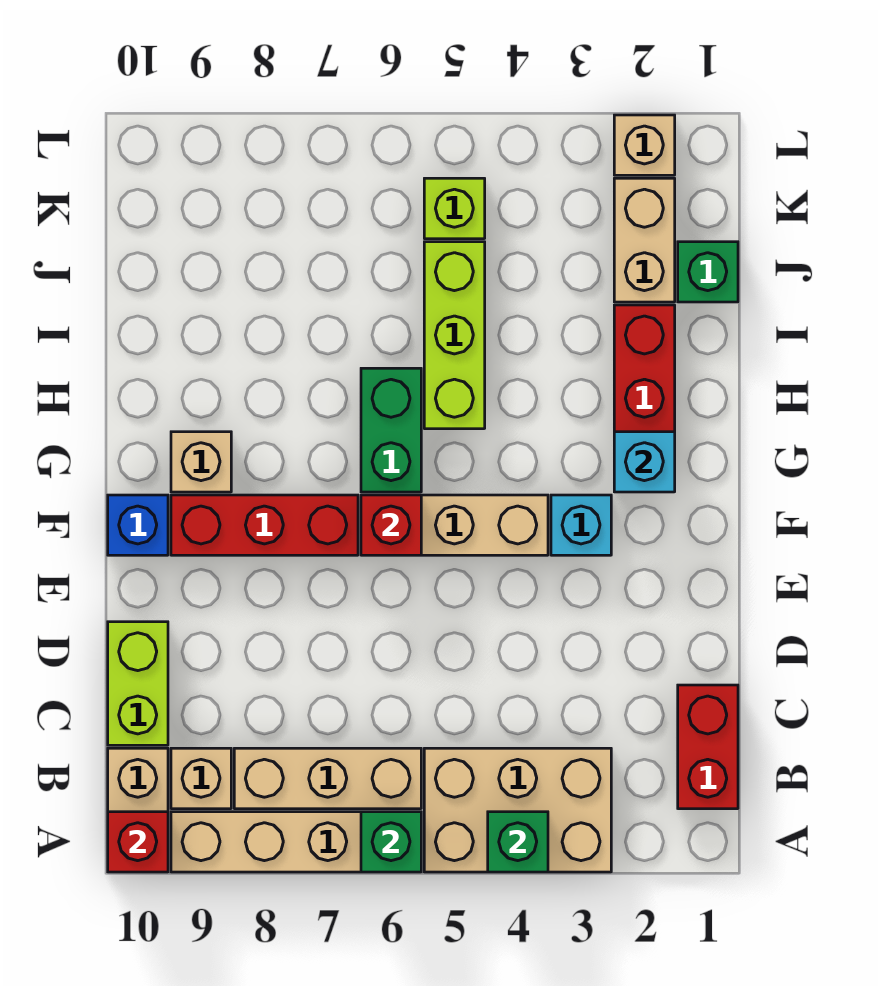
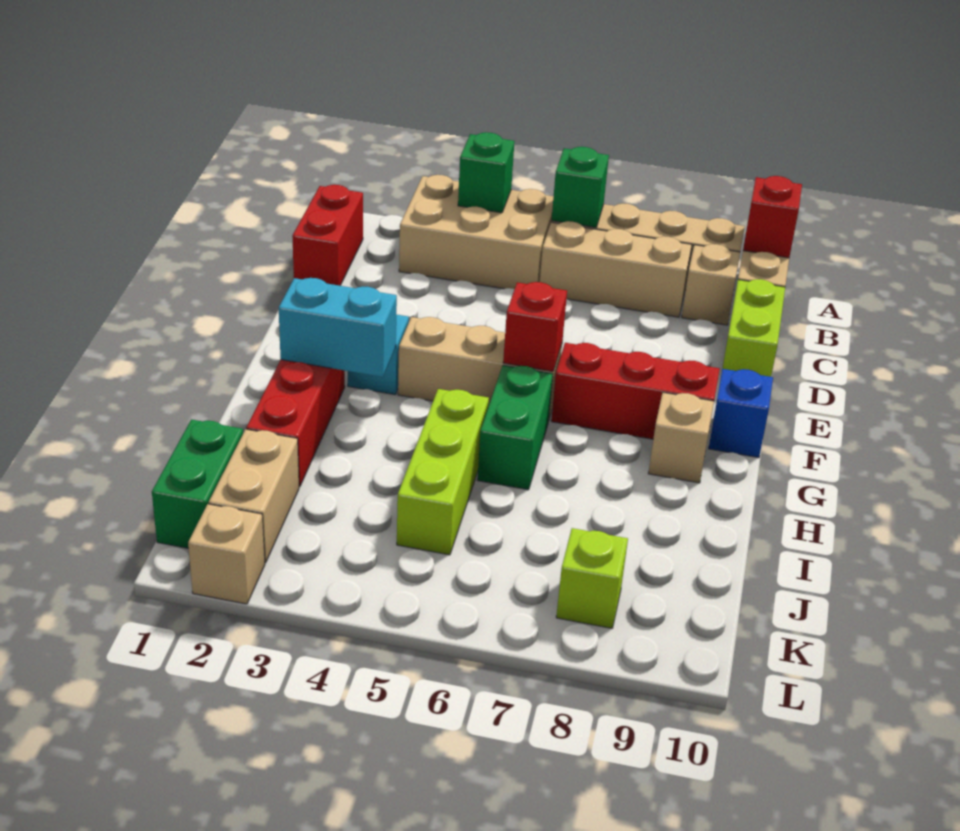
cyan 1x1 brick [614,432,675,492] -> cyan 1x2 brick [279,278,397,377]
green 1x1 brick [678,242,738,302] -> green 1x2 brick [152,420,243,548]
lime 1x1 brick [424,178,485,239] -> lime 1x1 brick moved to [556,528,628,628]

